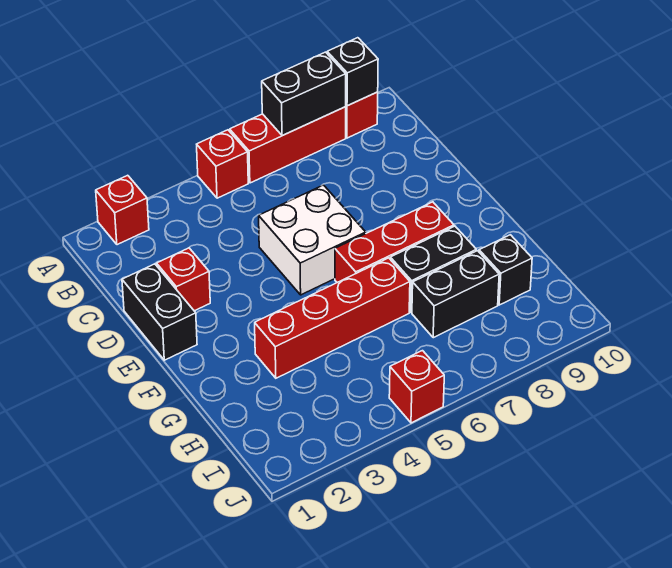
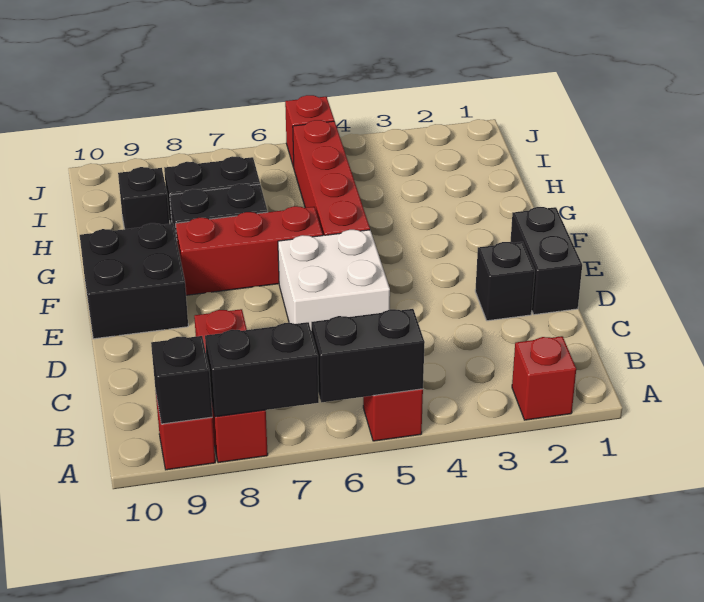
none -> black 1x2 brick [311,309,425,402]
red 1x3 brick [230,107,346,183] -> red 1x3 brick turned to [194,309,268,463]
red 1x1 brick [157,248,210,311] -> black 1x1 brick [475,242,535,321]
none -> black 2x2 brick [80,223,188,339]
red 1x4 brick [255,258,410,378] -> red 1x4 brick turned to [293,120,370,235]

